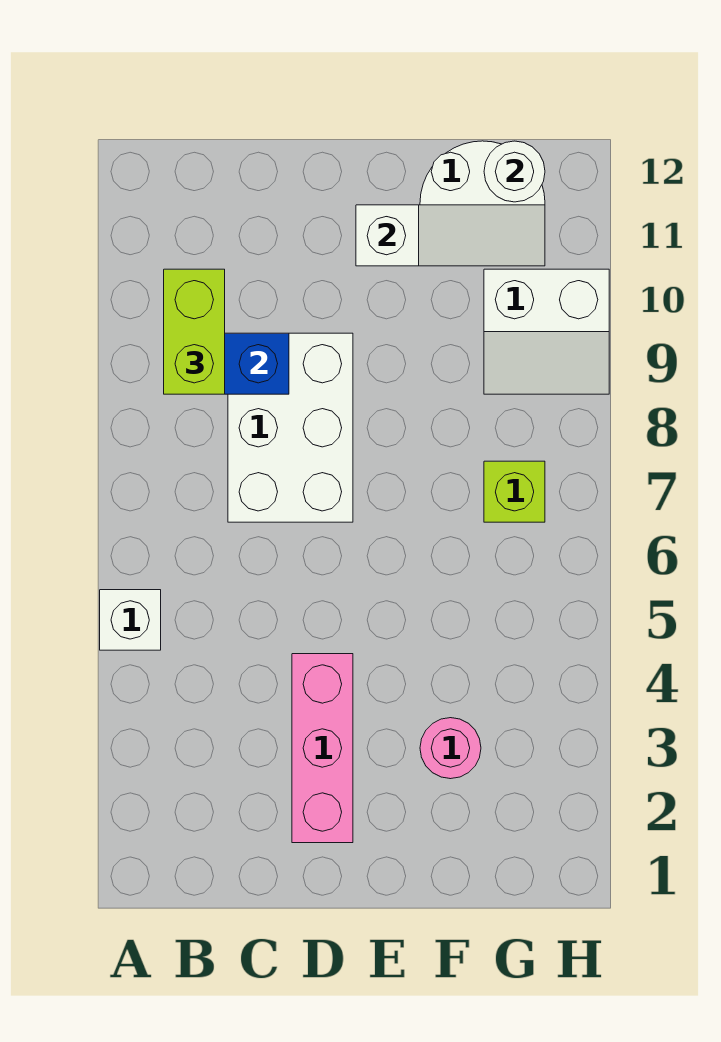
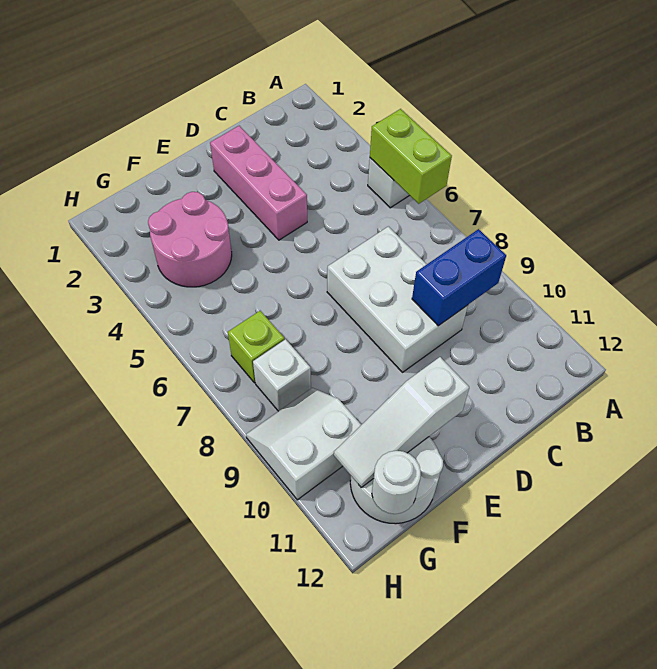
lime 1x2 brick [164,269,225,394] -> lime 1x2 brick moved to [370,109,452,204]
pink 1x1 round brick [420,718,481,779] -> pink 2x2 round brick [148,192,232,287]
none -> white 1x1 brick [253,339,311,411]

